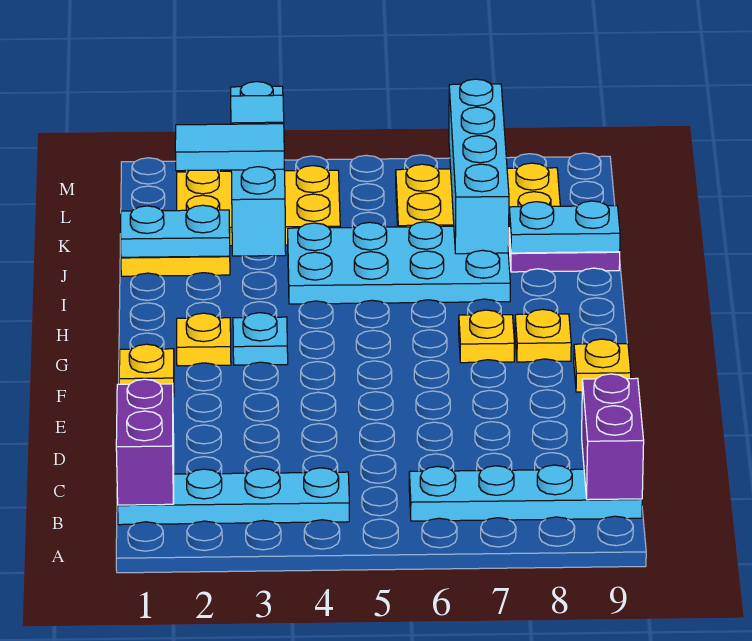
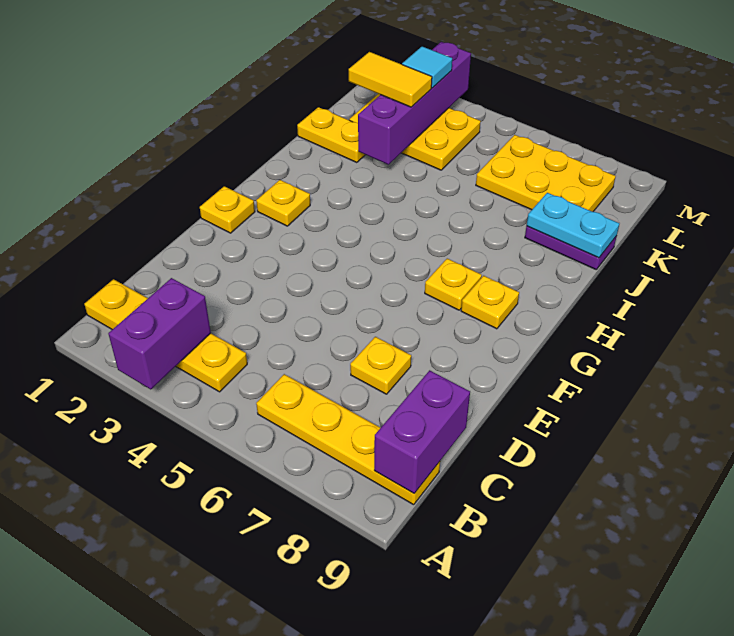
cyan 1x4 plate [118,468,349,525] -> yellow 1x4 plate [84,279,247,392]
purple 1x2 brick [116,379,174,505] -> purple 1x2 brick moved to [108,278,211,389]
cyan 1x4 plate [409,465,642,521] -> yellow 1x4 plate [256,374,440,505]
yellow 1x1 plate [574,339,631,392] -> yellow 1x1 plate moved to [350,337,411,394]
cyan 1x1 plate [233,313,288,365] -> none
cyan 2x4 plate [288,222,510,304] -> none
cyan 1x2 plate [120,205,230,257] -> none
cyan 1x4 brick [231,82,286,256] -> purple 1x4 brick [358,42,471,165]
cyan 1x4 brick [449,79,509,254] -> none
cyan 1x2 tile [175,124,284,171] -> yellow 1x2 tile [349,52,432,107]

